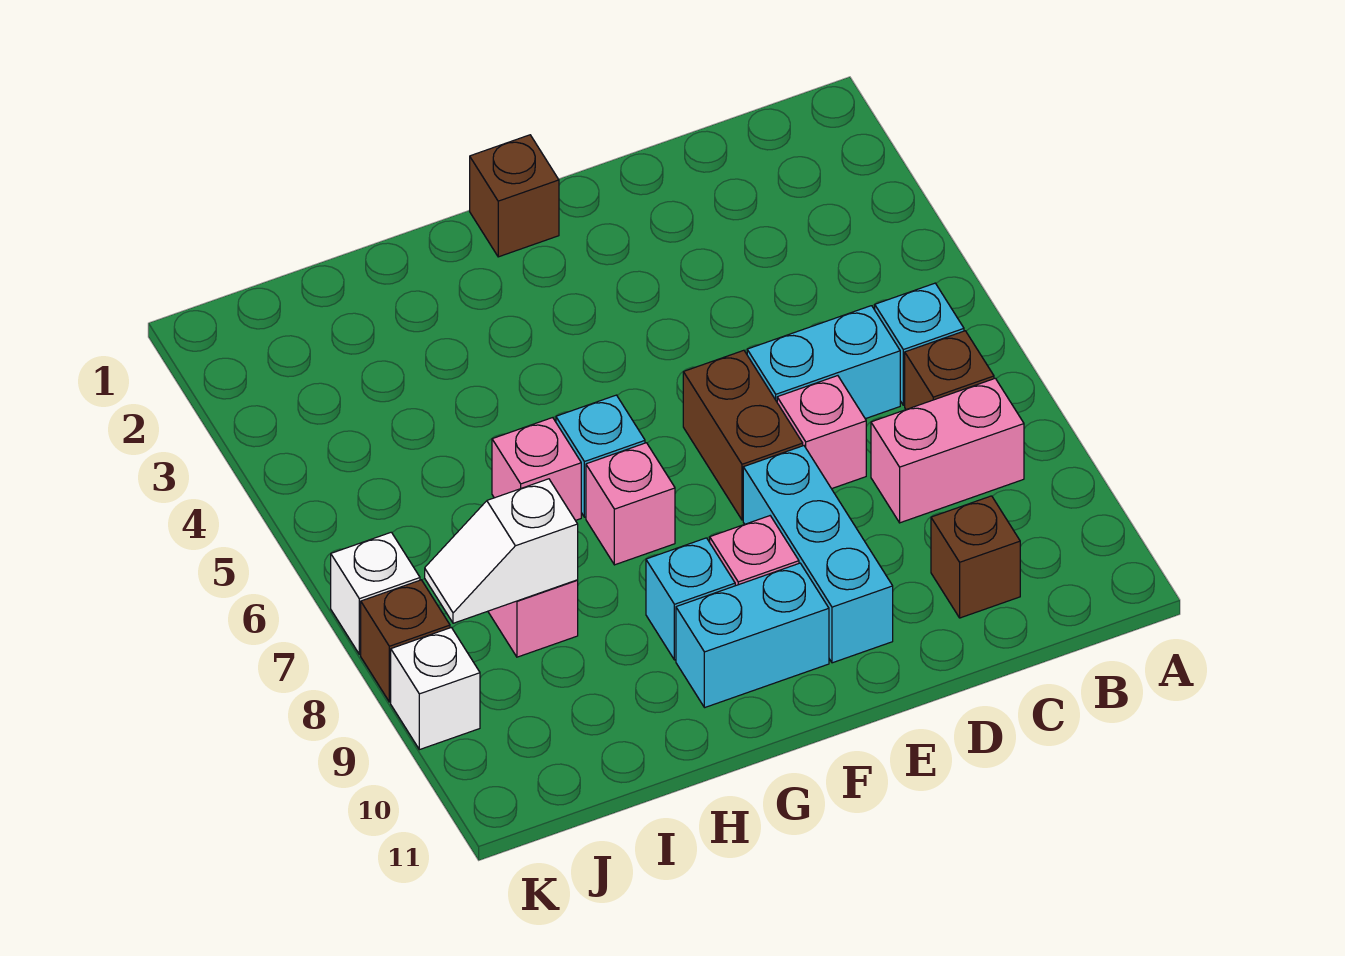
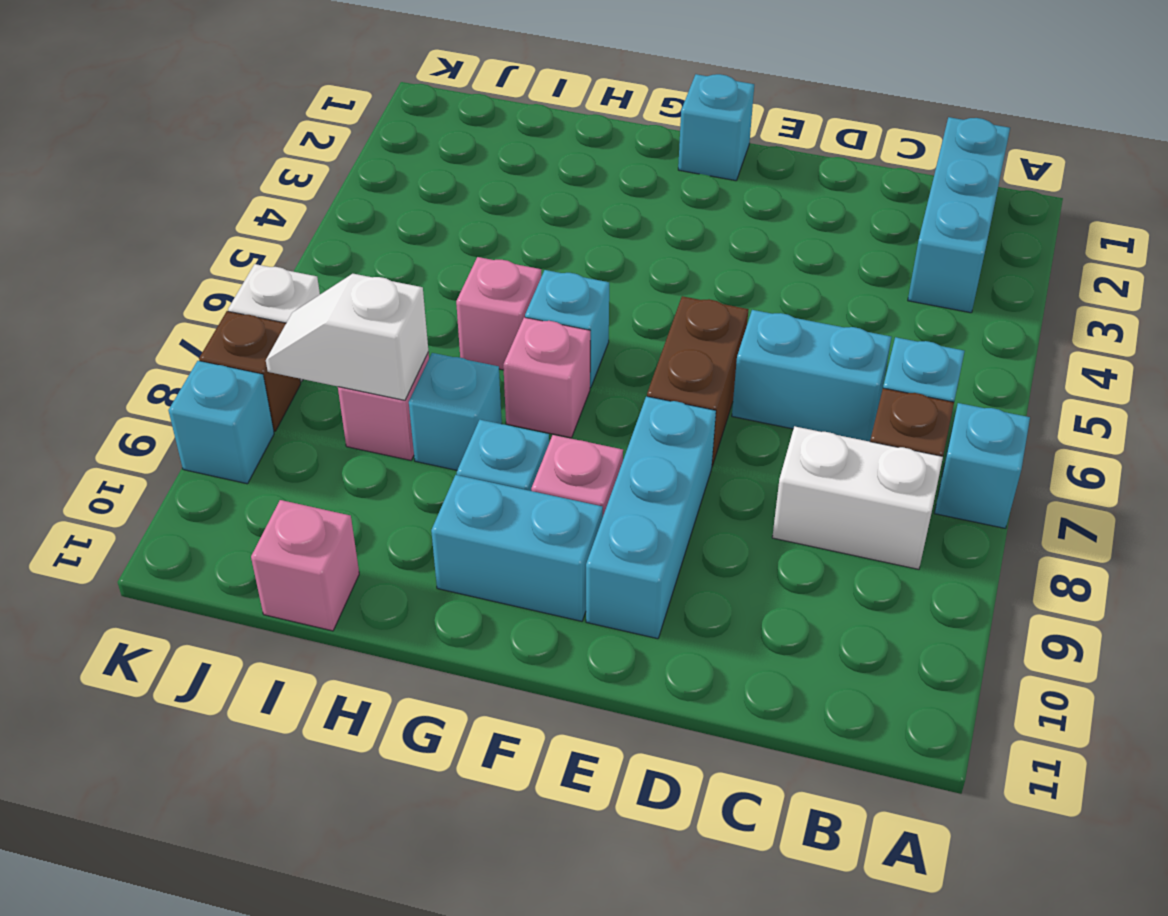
none -> cyan 1x1 brick [935,403,1030,528]
none -> cyan 1x3 brick [908,117,1010,313]
pink 1x2 brick [871,378,1024,523] -> white 1x2 brick [772,426,943,569]
brown 1x1 brick [931,496,1020,618] -> none
pink 1x1 brick [777,376,866,489] -> pink 1x1 brick moved to [251,500,359,631]
brown 1x1 brick [470,135,559,257] -> cyan 1x1 brick [678,74,754,181]
none -> cyan 1x1 brick [409,353,502,470]
white 1x1 brick [391,628,480,750] -> cyan 1x1 brick [168,361,274,484]

